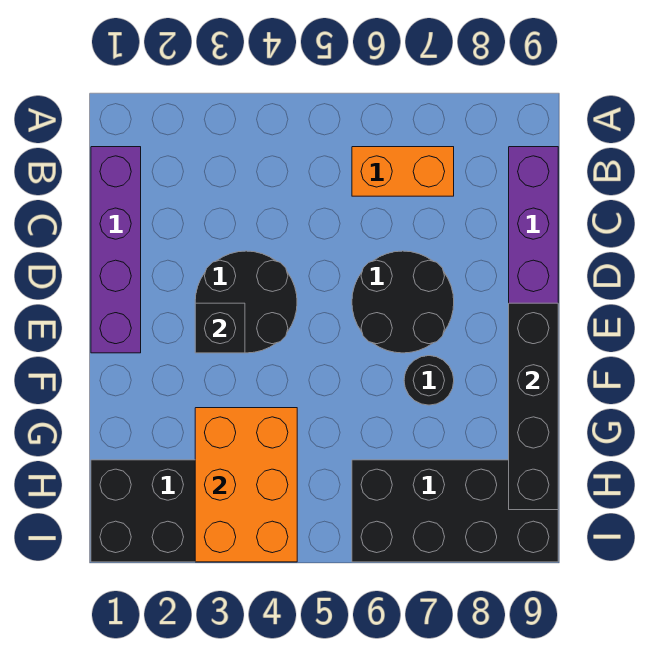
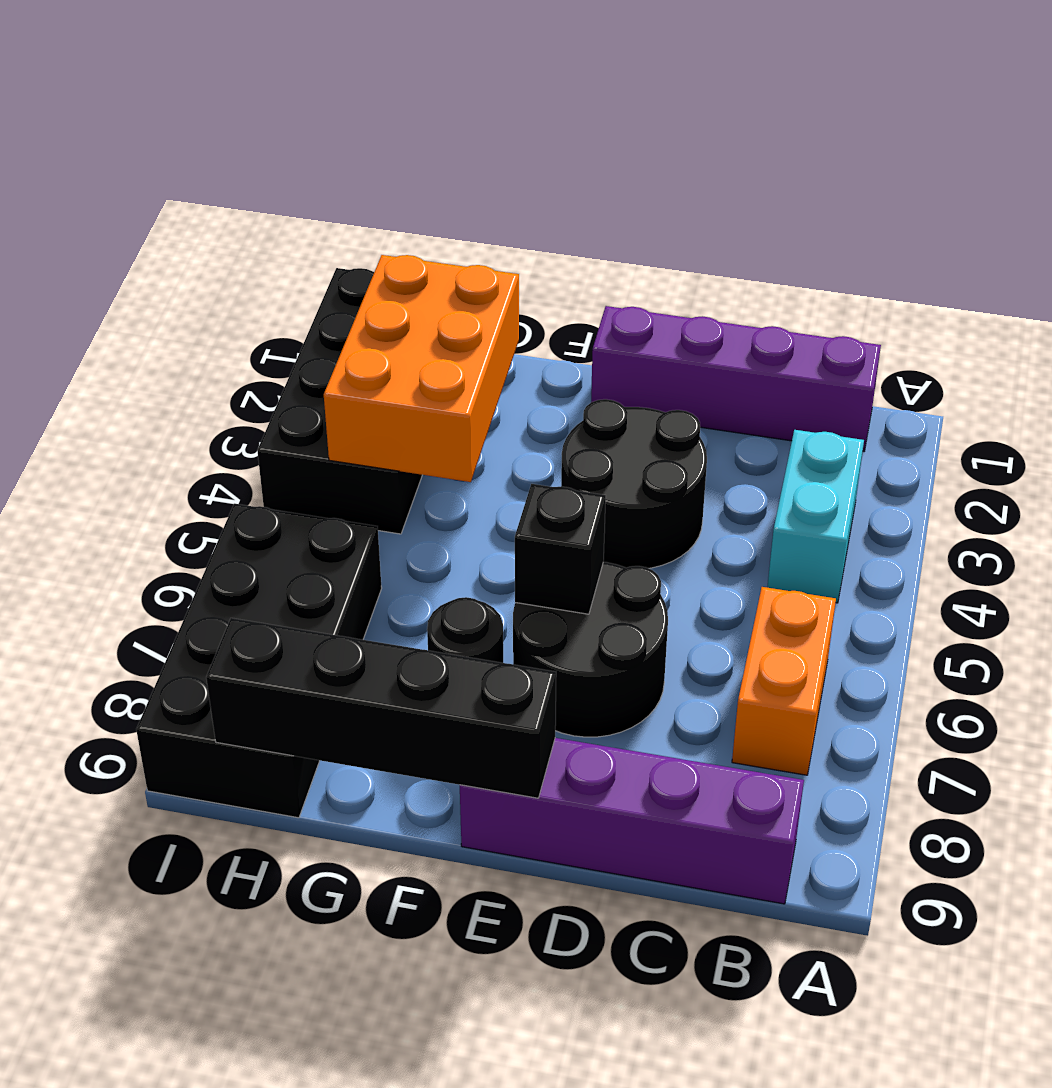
none -> cyan 1x2 brick [767,430,864,603]
black 1x1 brick [195,303,245,353] -> black 1x1 brick moved to [515,484,606,614]
orange 2x3 brick [195,408,297,562] -> orange 2x3 brick turned to [324,255,519,482]

